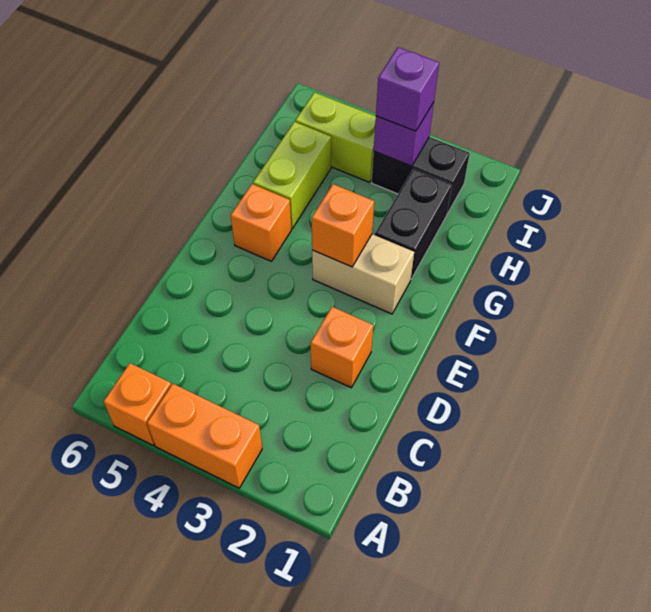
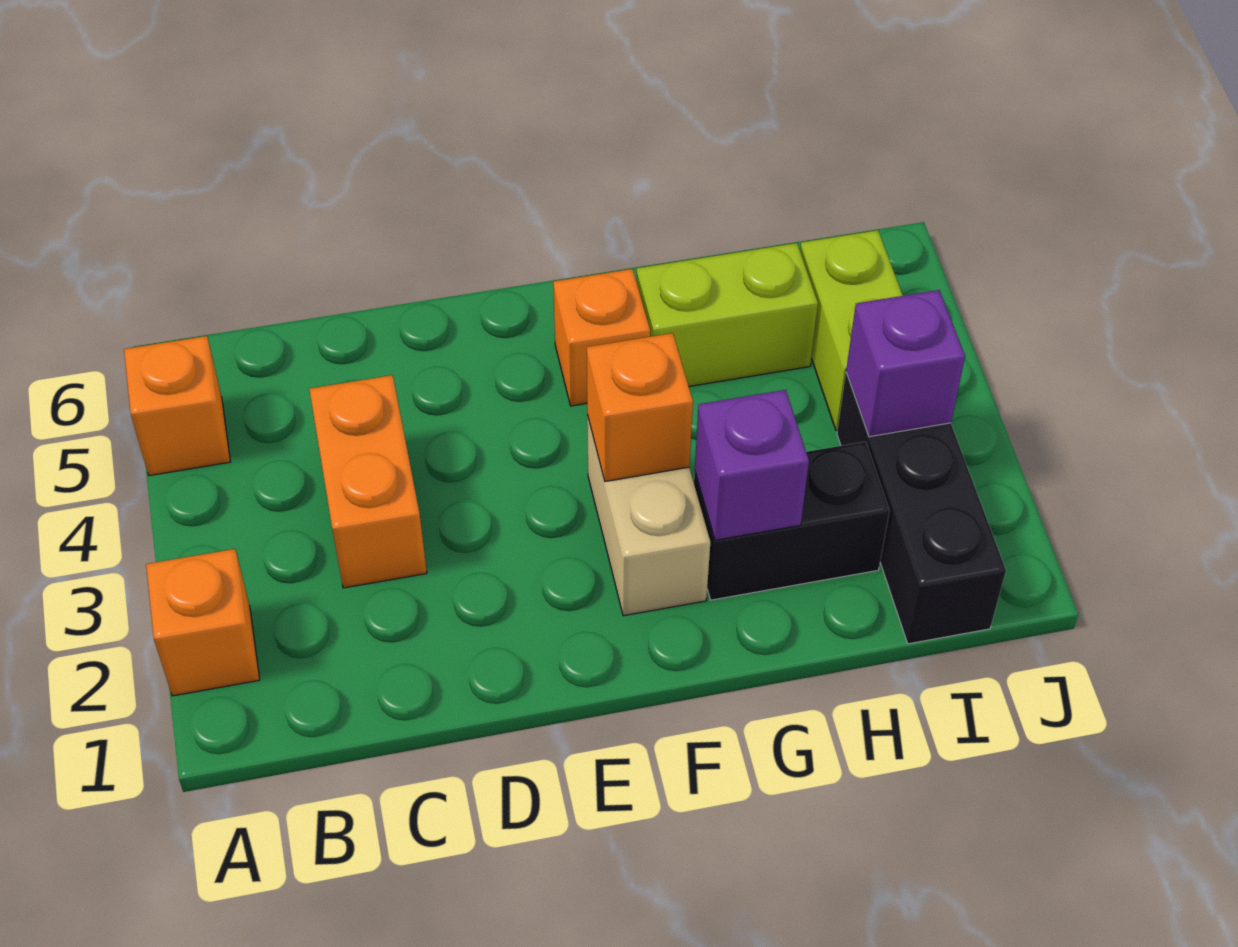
orange 1x2 brick [147,384,262,488] -> orange 1x2 brick moved to [309,375,427,588]
orange 1x1 brick [311,307,373,388] -> orange 1x1 brick moved to [146,549,260,696]
black 1x2 brick [372,137,470,214] -> black 1x3 brick [837,373,1006,644]
purple 1x1 brick [376,47,439,131] -> purple 1x1 brick moved to [695,390,809,540]

